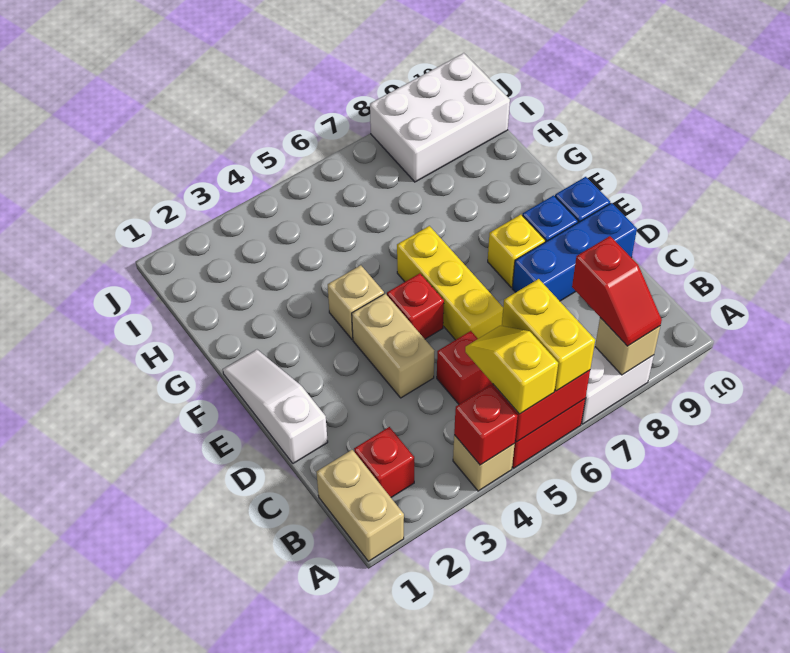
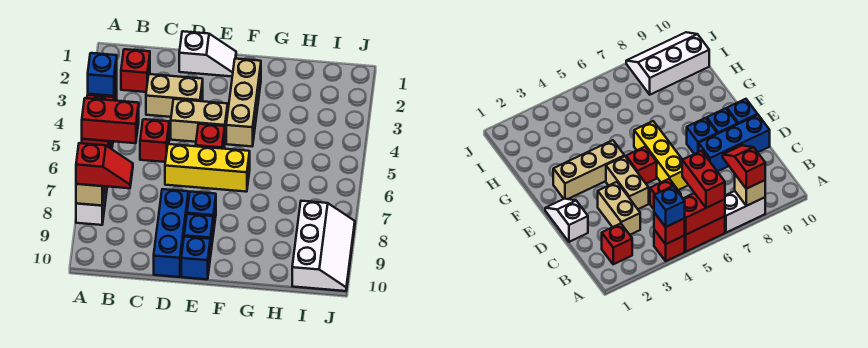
tan 1x2 brick [317,450,404,561] -> tan 1x2 brick moved to [146,74,203,117]
tan 1x1 brick [453,435,515,491] -> red 1x1 brick [654,230,685,261]
none -> blue 1x1 brick [88,53,117,96]
yellow 1x2 slope [465,326,558,414] -> none
yellow 1x2 brick [502,279,595,391] -> red 1x2 brick [82,98,139,143]
red 1x2 slope [572,236,662,346] -> red 1x2 slope turned to [76,143,133,188]
white 1x3 slope [223,350,328,463] -> white 1x2 slope [179,31,236,76]
yellow 1x1 brick [488,215,545,287] -> blue 1x1 brick [187,192,216,234]
tan 1x1 brick [328,265,384,339] -> tan 1x3 brick [226,59,261,146]
white 2x3 brick [370,53,510,182] -> white 2x3 slope [292,201,355,291]

